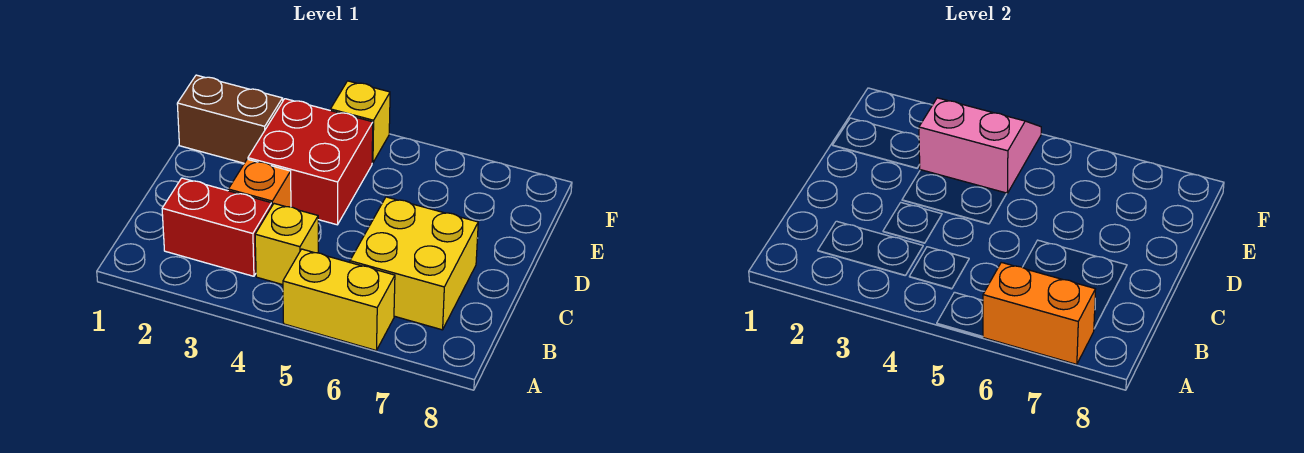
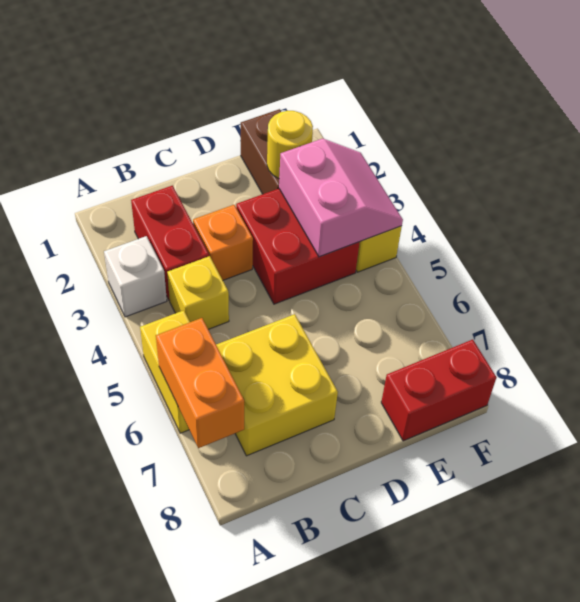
none -> white 1x1 brick [104,236,167,317]
none -> yellow 1x1 round brick [267,111,313,179]
none -> red 1x2 brick [381,340,497,441]

